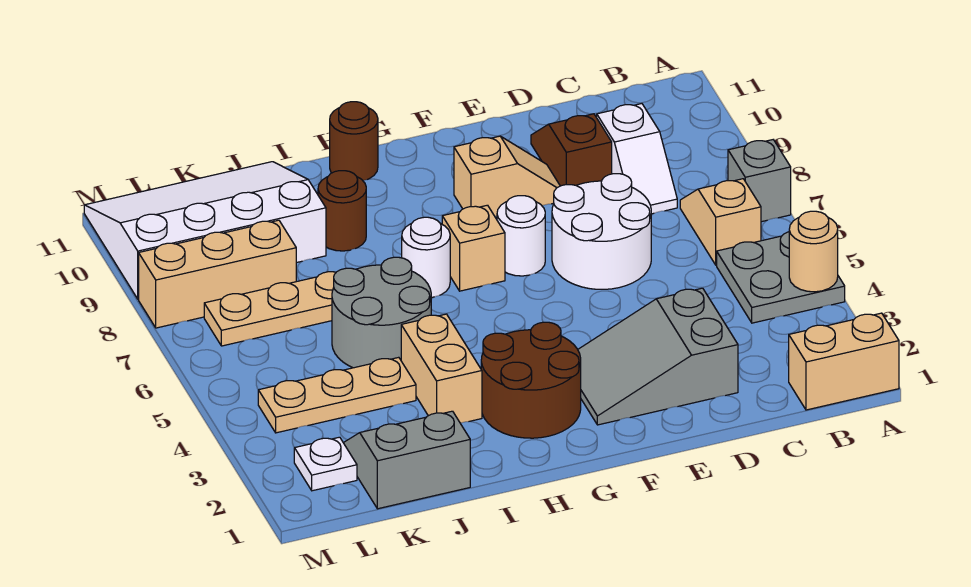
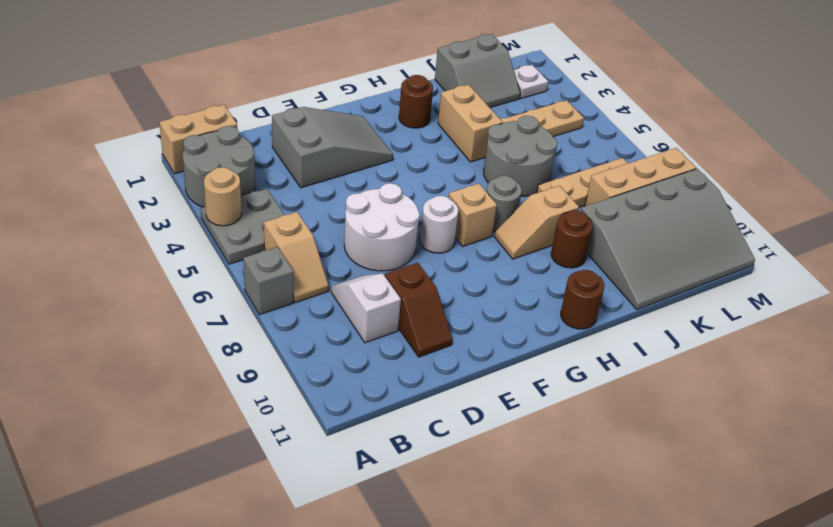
none -> grey 2x2 round brick [183,126,255,207]
tan 1x2 slope [454,136,560,216] -> tan 1x2 slope moved to [495,186,579,259]
brown 2x2 round brick [481,322,581,438] -> brown 1x1 round brick [399,75,433,128]
white 1x1 round brick [402,217,450,297] -> grey 1x1 round brick [486,176,522,231]
white 3x4 slope [84,162,326,299] -> grey 3x4 slope [581,169,755,310]

